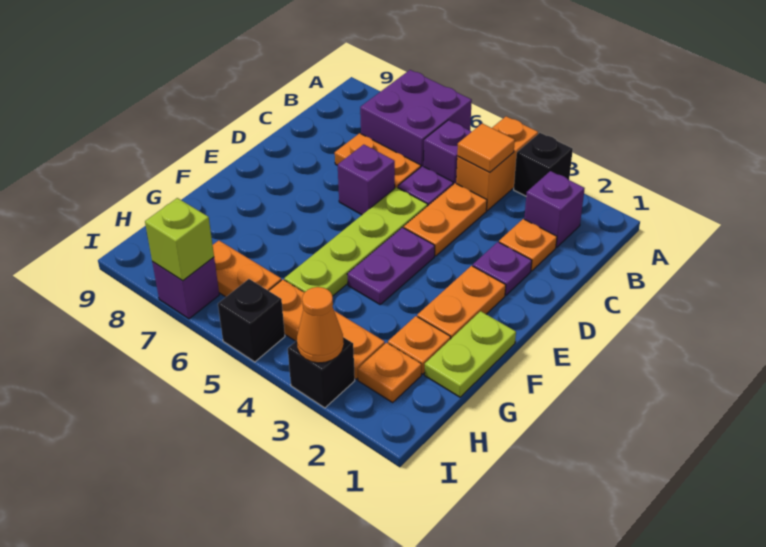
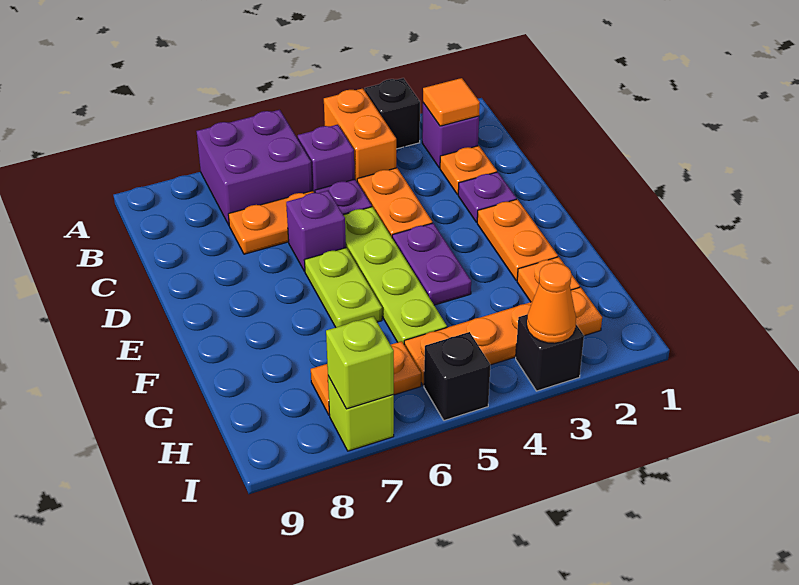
orange 1x1 tile [457,123,515,172] -> orange 1x1 tile moved to [423,78,480,126]
lime 1x2 plate [424,311,516,397] -> lime 1x2 plate moved to [304,248,382,327]
purple 1x1 brick [152,257,219,319] -> lime 1x1 brick [328,376,394,451]

